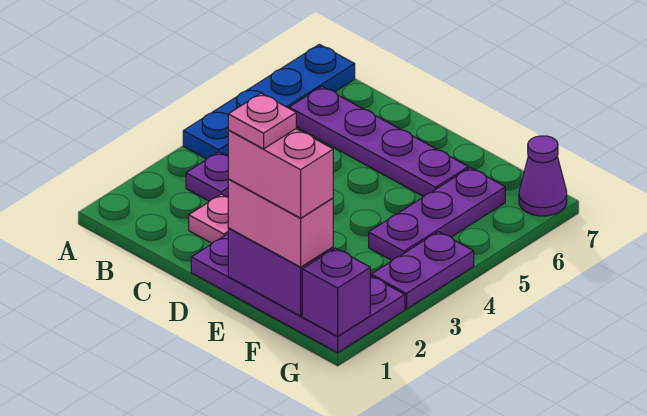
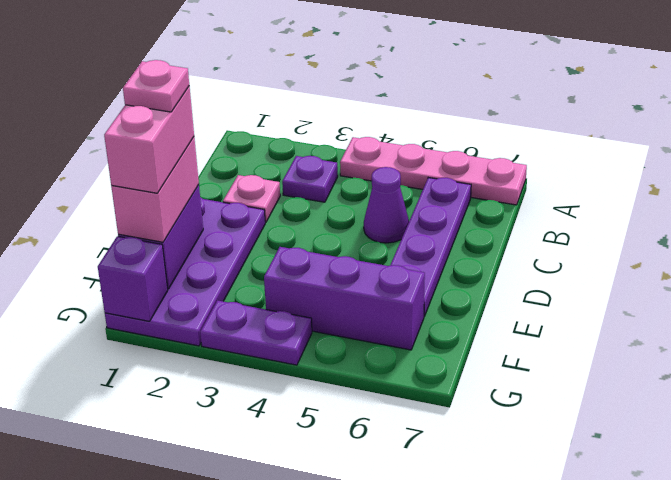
blue 1x4 plate [183,44,355,159] -> pink 1x4 plate [340,137,527,205]
purple 1x3 plate [369,168,505,260] -> purple 1x3 brick [264,247,425,350]
purple 1x1 cone [519,136,567,216] -> purple 1x1 cone moved to [364,167,409,243]

